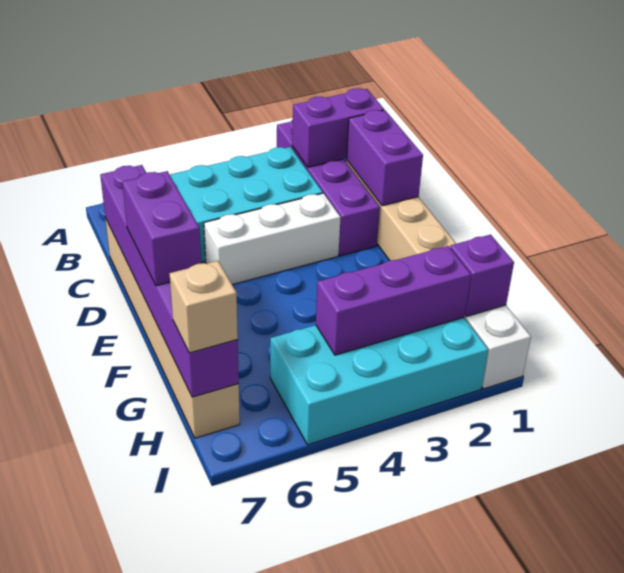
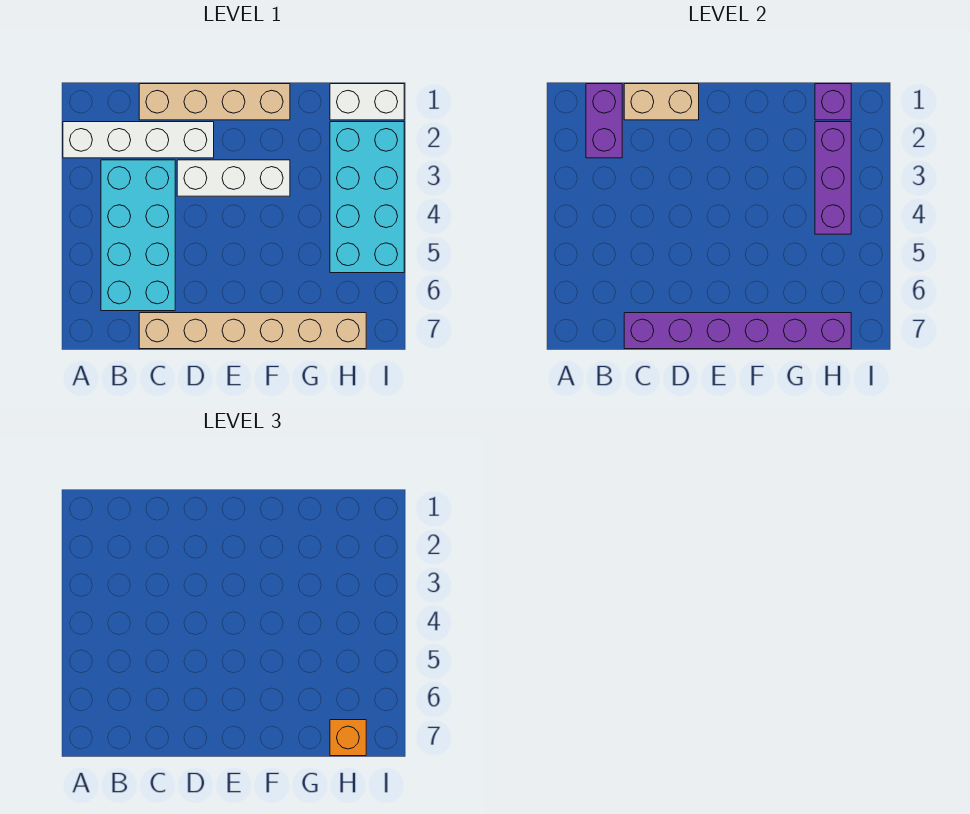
purple 1x4 brick [277,119,380,256] -> white 1x4 brick [63,122,214,158]
purple 1x2 brick [347,110,423,206] -> tan 1x2 brick [624,84,699,120]
white 1x3 brick [204,193,341,285] -> white 1x3 brick turned to [177,160,290,196]
purple 1x2 brick [122,171,201,286] -> none
tan 1x1 brick [170,261,238,353] -> orange 1x1 brick [330,720,366,756]

